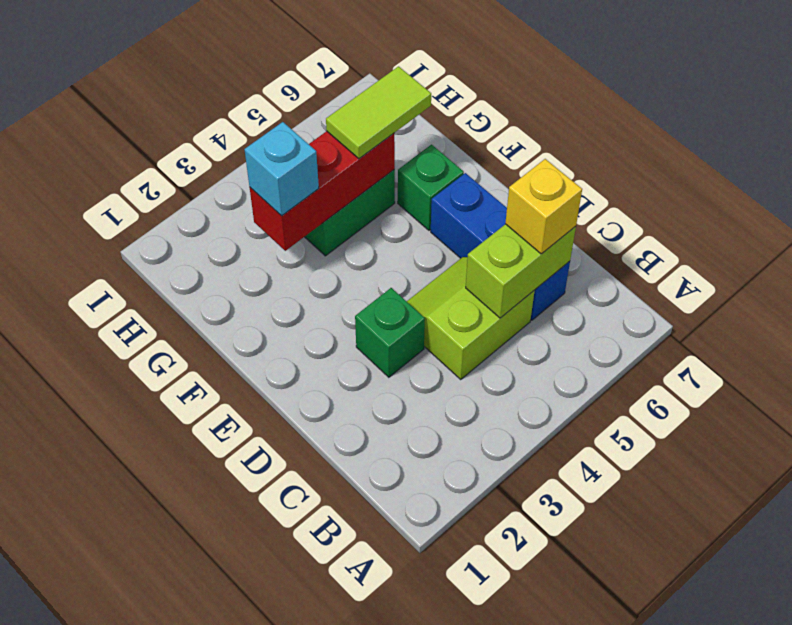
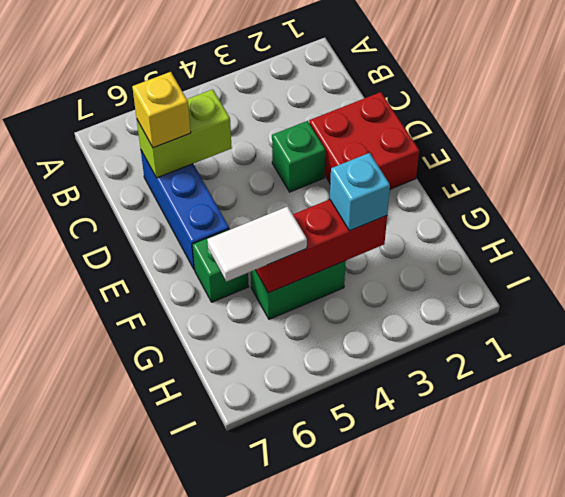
lime 2x2 slope [407,257,535,379] -> none
none -> red 2x2 brick [309,92,419,189]
lime 1x2 tile [326,66,431,159] -> white 1x2 tile [207,206,307,282]

